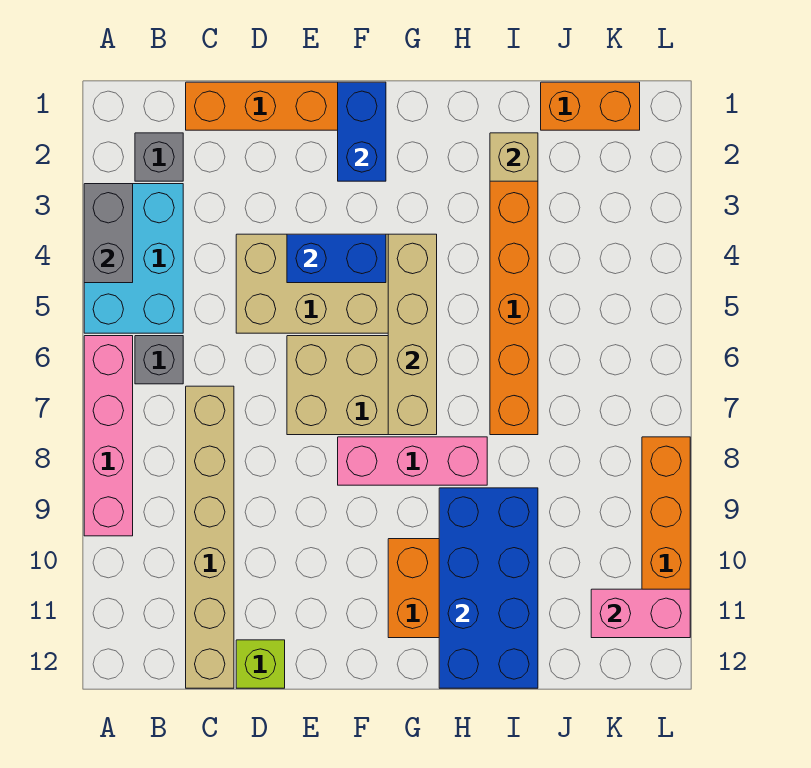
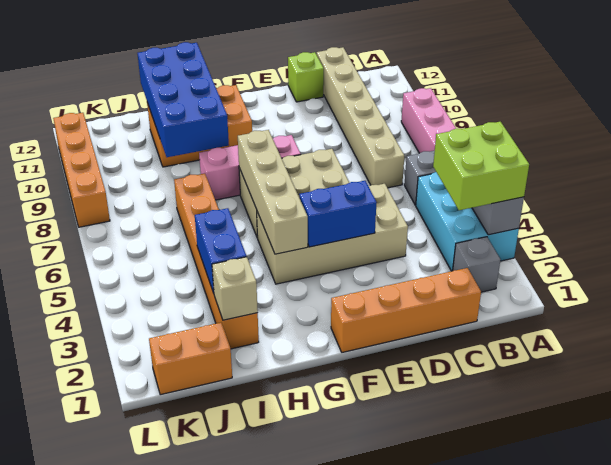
none -> lime 2x2 brick [433,122,529,210]
blue 1x2 brick [338,82,386,181] -> blue 1x2 brick moved to [195,208,247,293]
pink 1x2 brick [591,589,690,638] -> none

